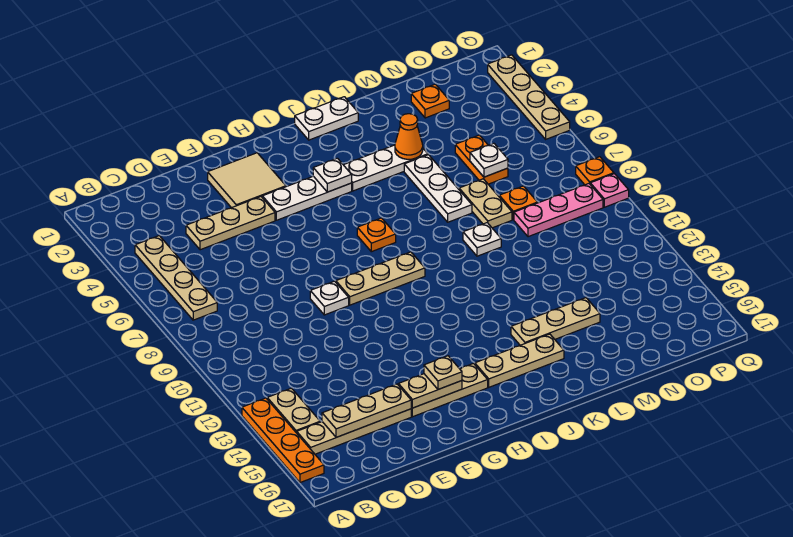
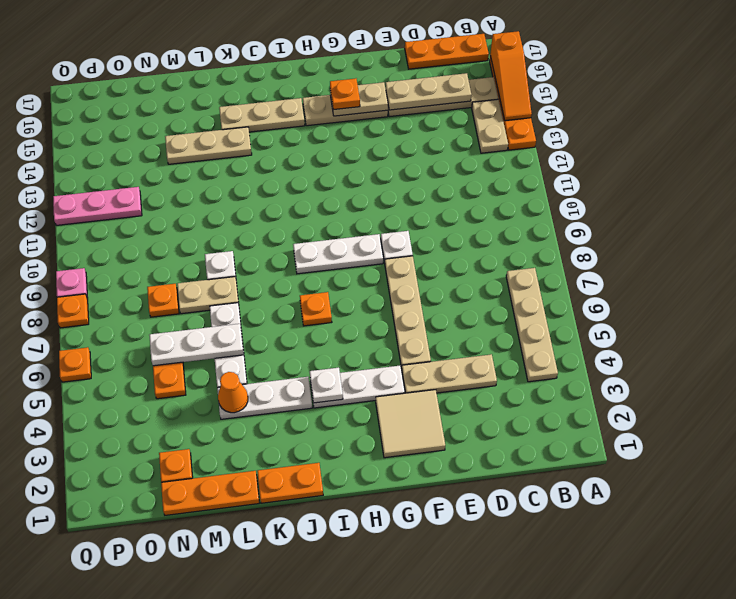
none -> orange 1x3 slope [490,31,532,121]
none -> orange 1x3 plate [405,34,489,69]
tan 1x3 plate [336,252,425,305] -> white 1x3 plate [293,234,383,274]
tan 1x1 plate [424,356,462,389] -> orange 1x1 plate [330,79,360,110]
white 1x2 plate [295,97,358,140] -> orange 1x2 plate [257,463,323,503]
none -> orange 1x3 plate [161,471,259,515]
tan 1x2 plate [459,179,512,228] -> tan 1x2 plate turned to [177,277,239,314]
white 1x1 plate [470,143,508,177] -> white 1x3 plate [149,324,244,366]
pink 1x3 plate [514,184,603,237] -> pink 1x3 plate moved to [53,187,142,225]
tan 1x4 plate [488,55,570,139] -> tan 1x4 plate moved to [385,256,431,368]
none -> orange 1x1 plate [59,347,91,382]

